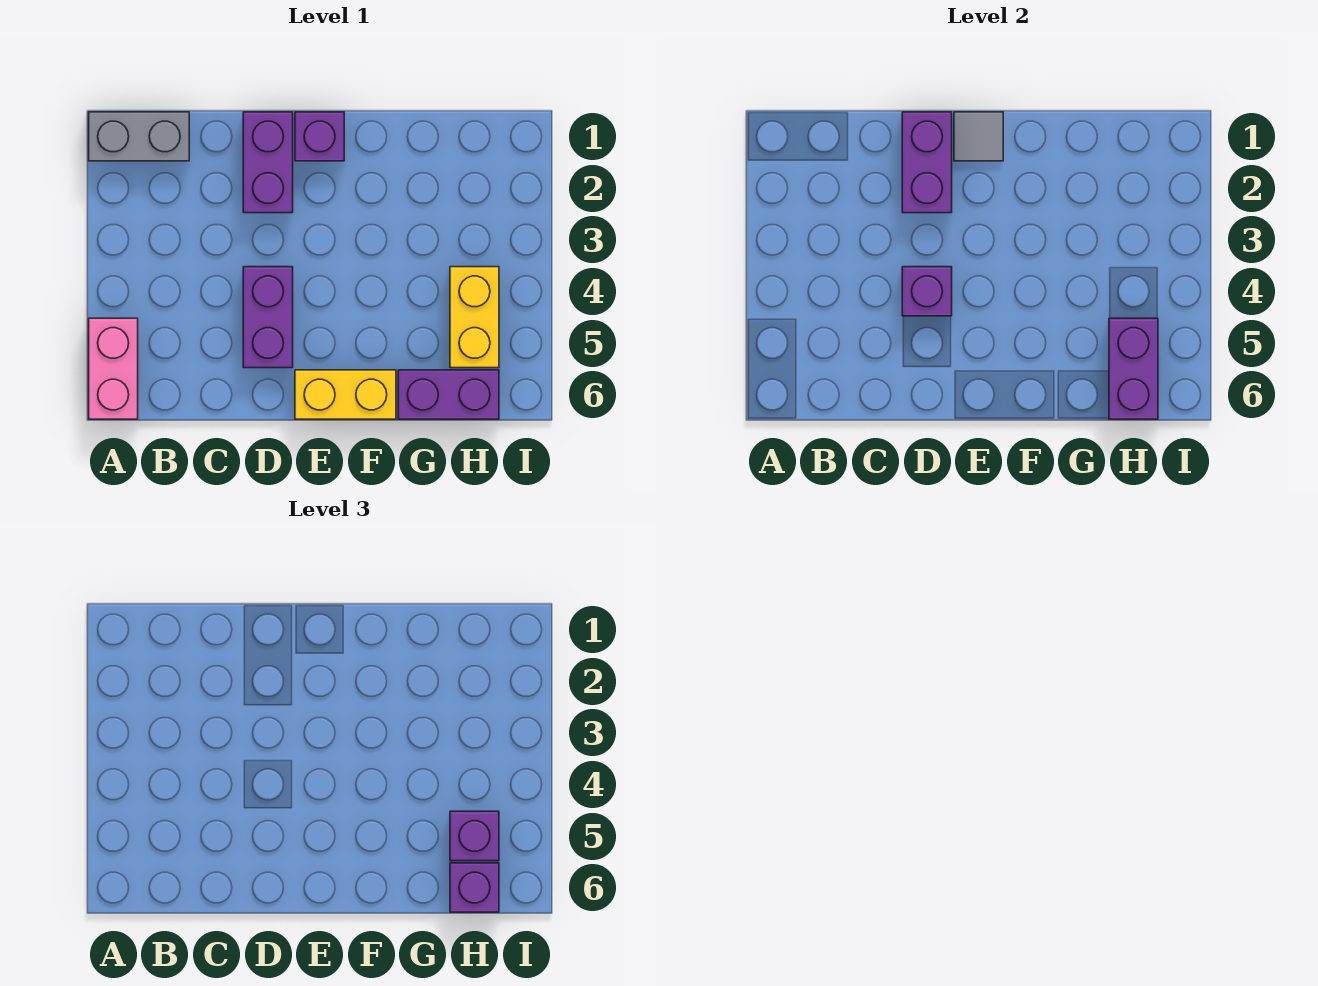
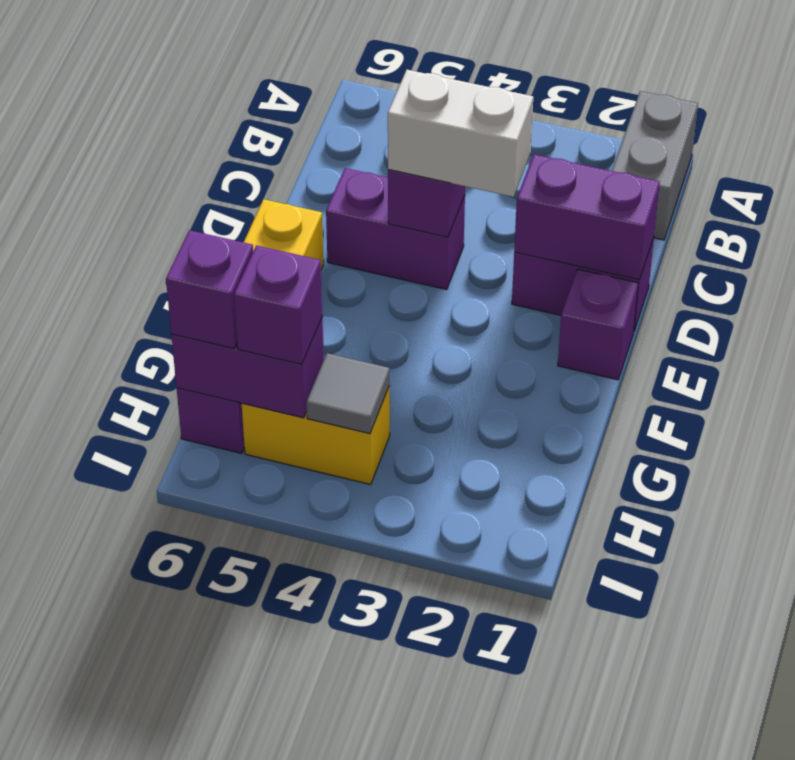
pink 1x2 brick [89,318,138,419] -> none
none -> white 1x2 brick [388,70,533,197]
grey 1x1 tile [954,112,1003,161] -> grey 1x1 tile moved to [306,353,390,434]

